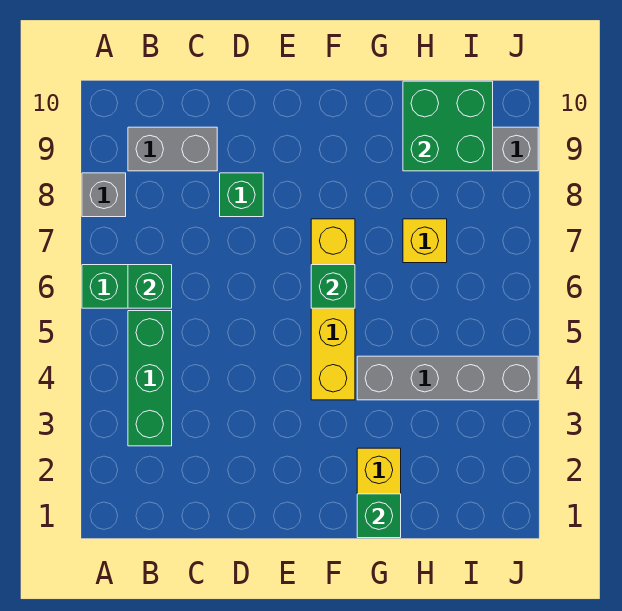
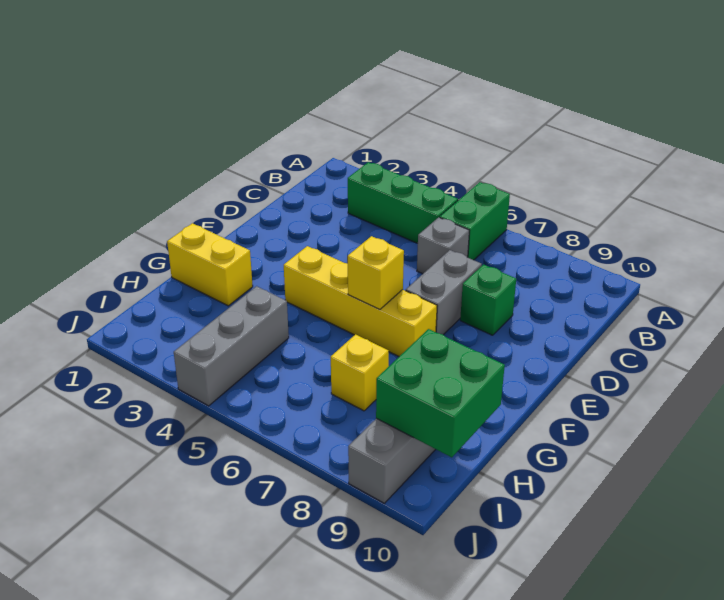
grey 1x1 brick [82,173,126,217] -> grey 1x1 brick moved to [417,217,469,274]
green 1x1 brick [128,265,172,308] -> none
grey 1x2 brick [128,127,217,171] -> grey 1x2 brick moved to [406,250,482,335]
green 1x1 brick [311,265,355,308] -> yellow 1x1 brick [348,236,404,310]
green 1x1 brick [357,494,401,538] -> none
grey 1x4 brick [357,356,538,400] -> grey 1x3 brick [174,286,289,406]

